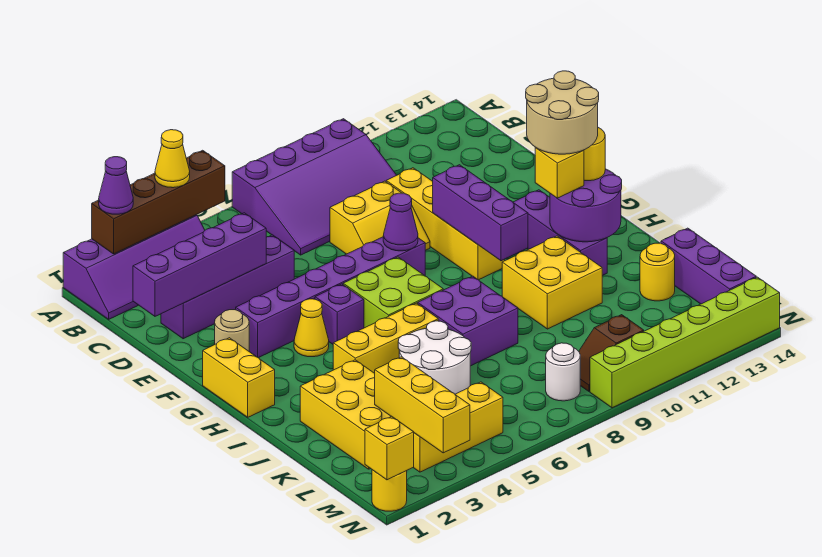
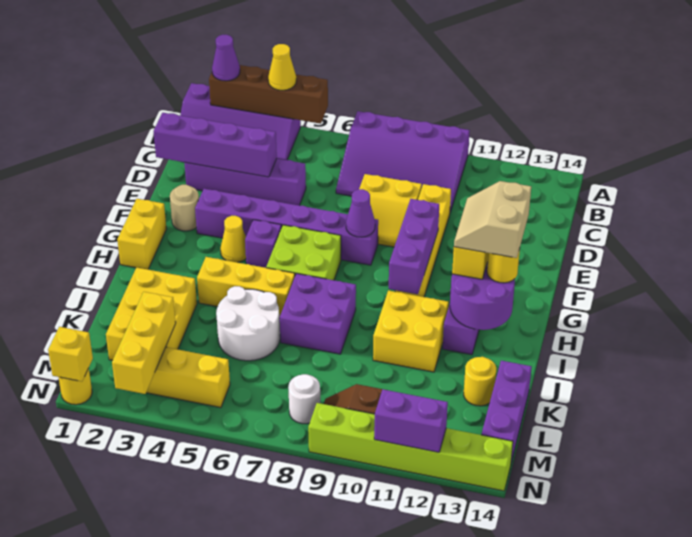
tan 2x2 round brick [526,71,599,154] -> tan 2x2 slope [454,181,531,258]
none -> purple 1x2 brick [374,389,448,452]

